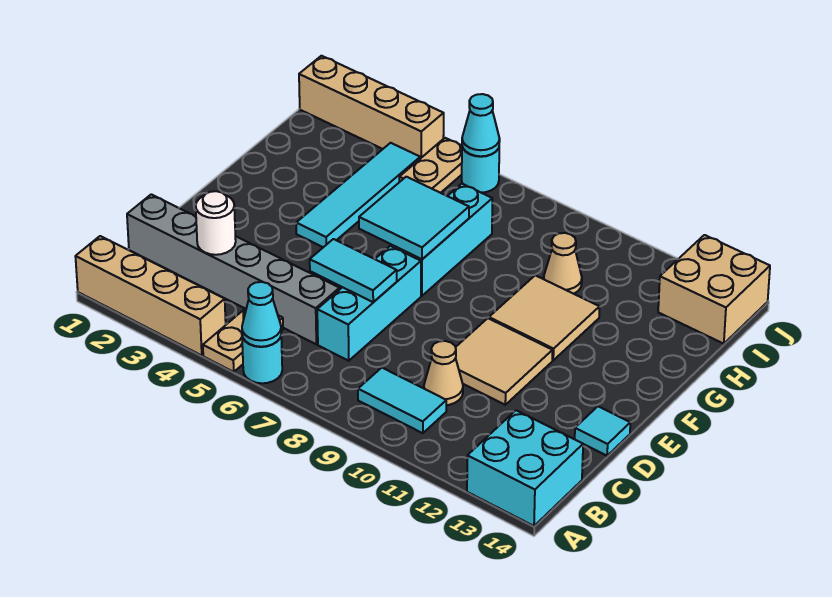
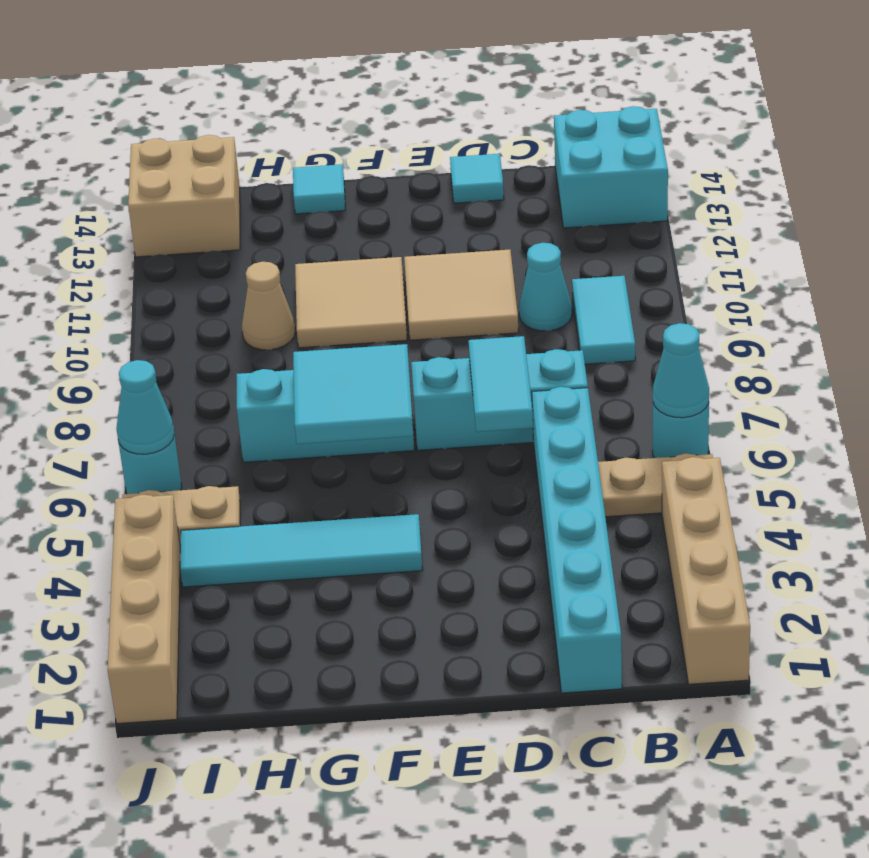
grey 1x6 brick [127,194,340,344] -> cyan 1x6 brick [532,387,622,693]
white 1x1 round brick [196,191,236,255] -> none
tan 1x1 cone [424,341,463,405] -> cyan 1x1 cone [519,243,572,331]
none -> cyan 1x1 tile [293,164,345,214]

